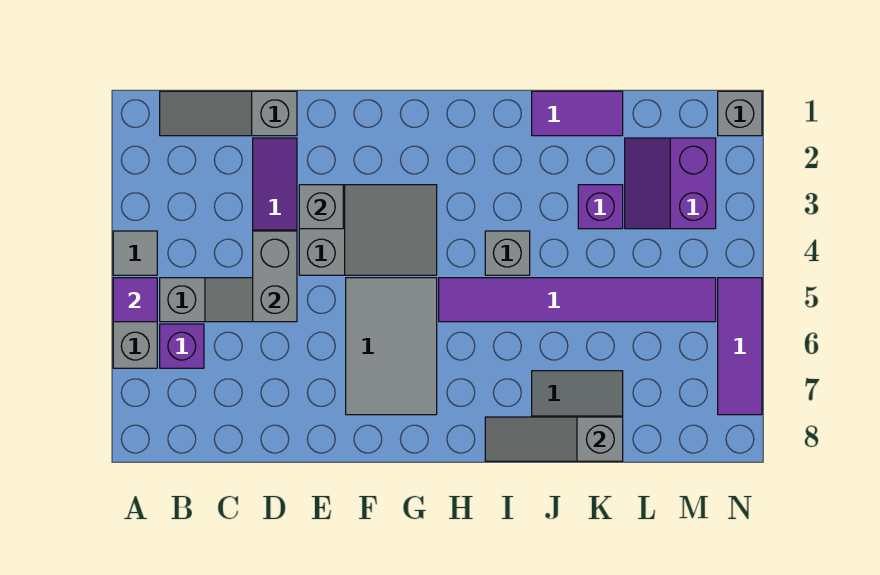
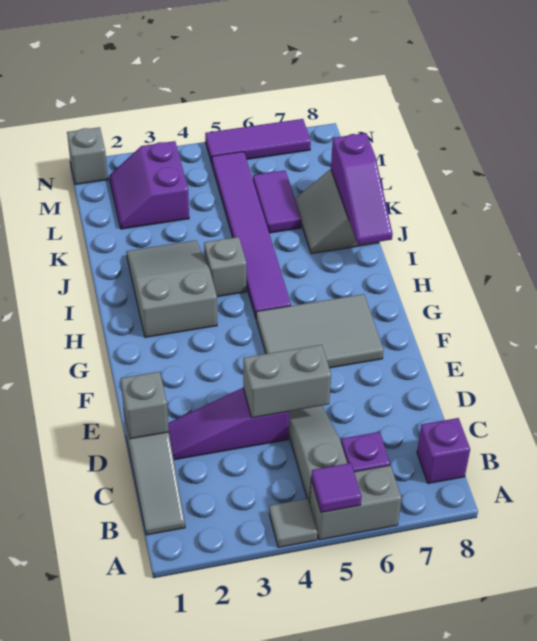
grey 2x3 slope [299,185,437,275] -> grey 2x3 slope moved to [126,240,217,338]
grey 1x1 brick [299,185,343,229] -> grey 1x1 brick moved to [121,372,169,439]
grey 1x3 slope [485,417,623,461] -> purple 1x3 slope [331,133,393,245]
purple 1x2 tile [532,91,623,136] -> purple 1x2 tile moved to [253,170,301,233]
purple 1x1 brick [578,185,623,229] -> purple 1x1 brick moved to [417,418,470,484]
purple 2x2 slope [625,138,716,229] -> purple 2x2 slope turned to [109,141,189,229]

